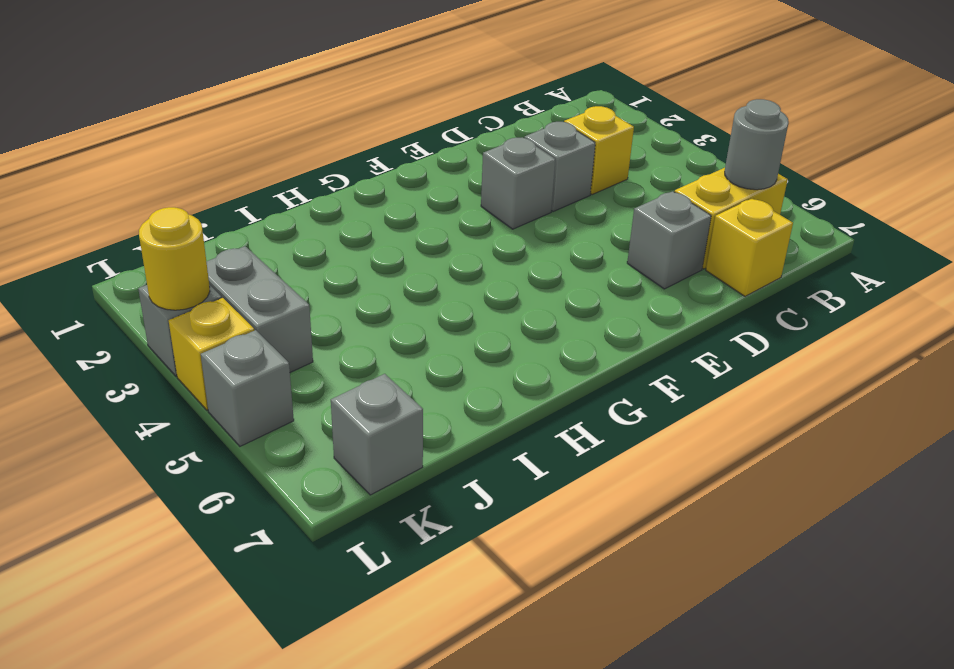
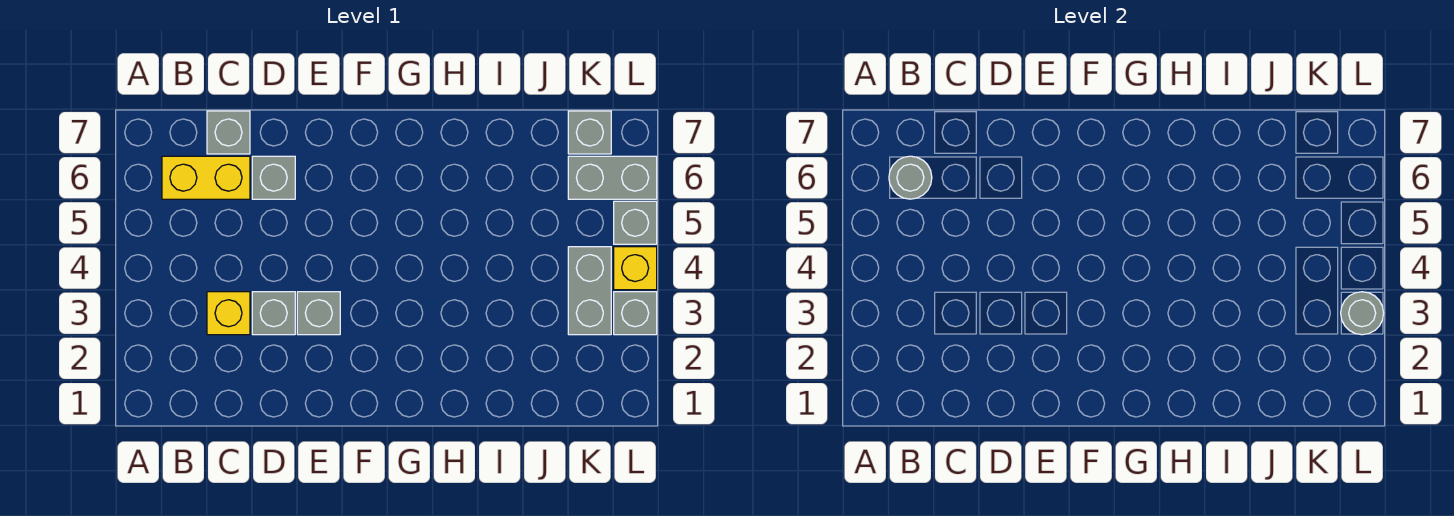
yellow 1x1 brick [706,198,793,296] -> grey 1x1 brick [207,111,250,154]
none -> grey 1x2 brick [568,156,657,199]
yellow 1x1 round brick [139,207,210,310] -> grey 1x1 round brick [1341,292,1384,335]

